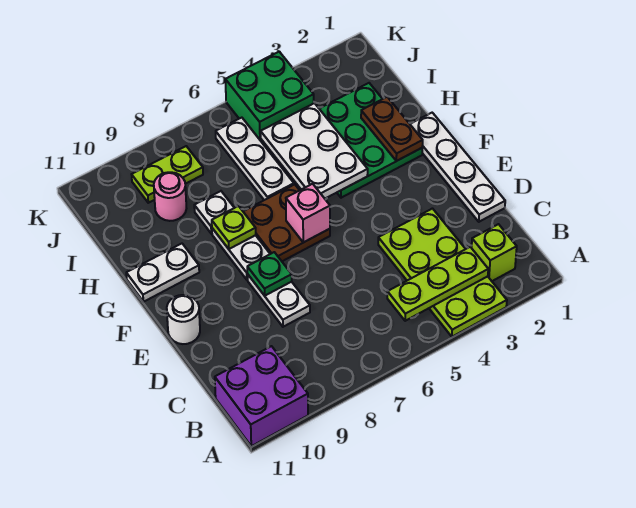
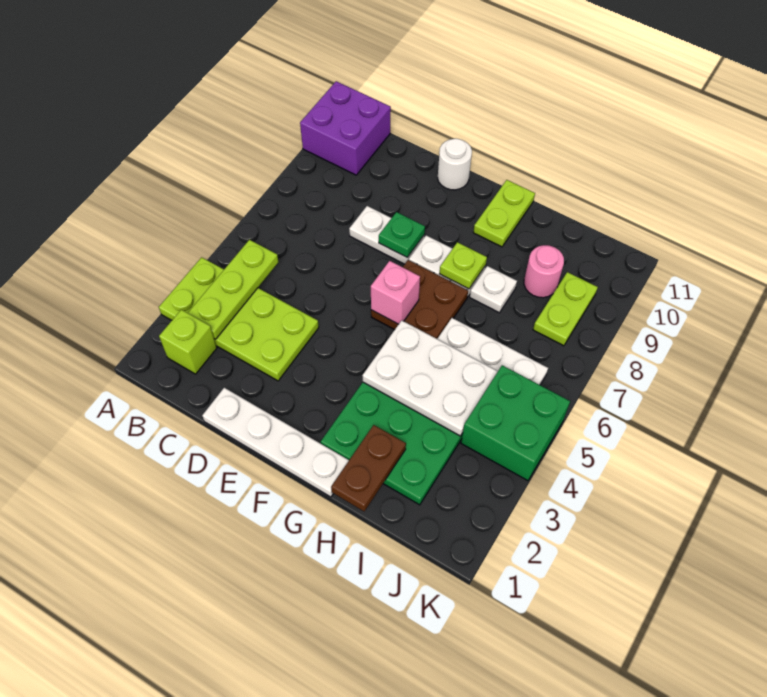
brown 1x2 plate [361,97,423,161] -> brown 1x2 plate turned to [331,425,406,511]
white 1x2 plate [126,244,199,302] -> lime 1x2 plate [473,180,535,247]

